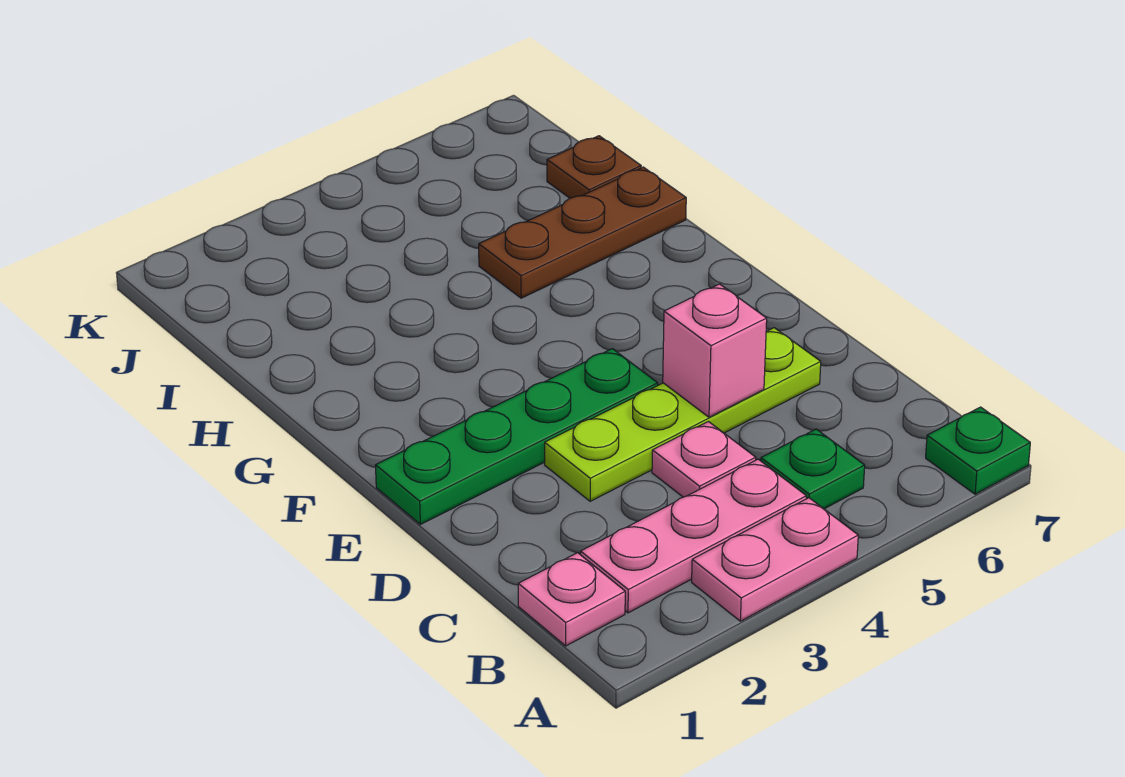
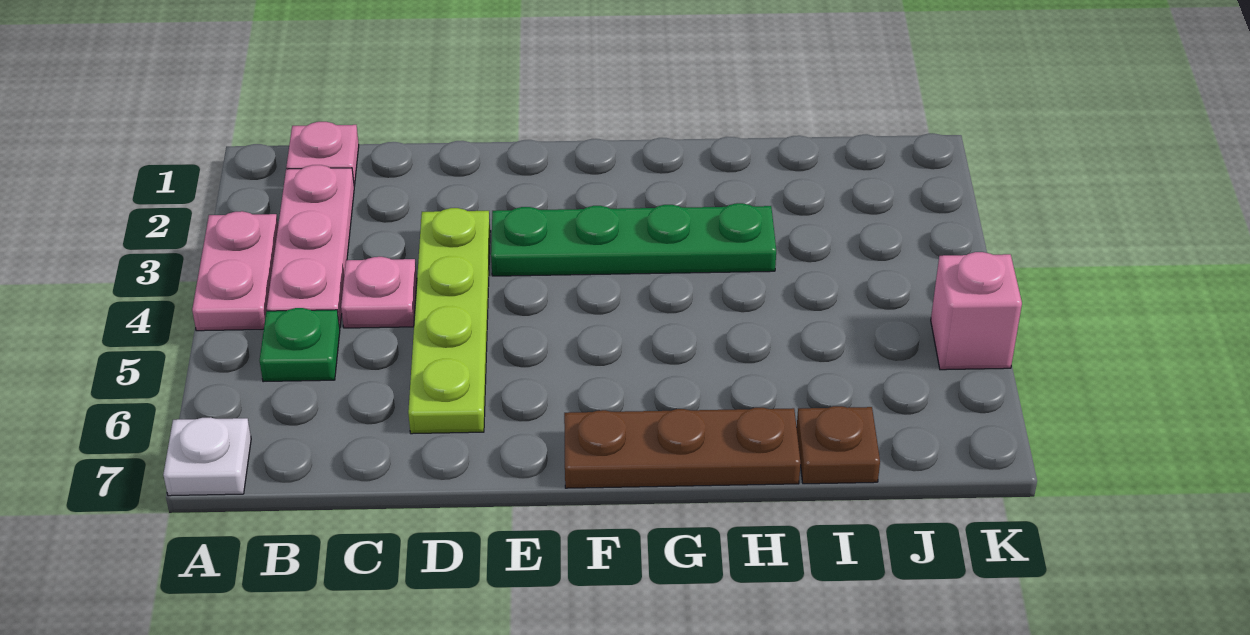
green 1x1 plate [926,407,1030,494] -> white 1x1 plate [163,417,251,496]
pink 1x1 brick [663,284,767,417] -> pink 1x1 brick moved to [931,252,1022,370]
green 1x4 plate [376,349,658,524] -> green 1x4 plate turned to [491,203,776,276]
brown 1x3 plate [479,167,686,298] -> brown 1x3 plate turned to [564,408,801,488]

